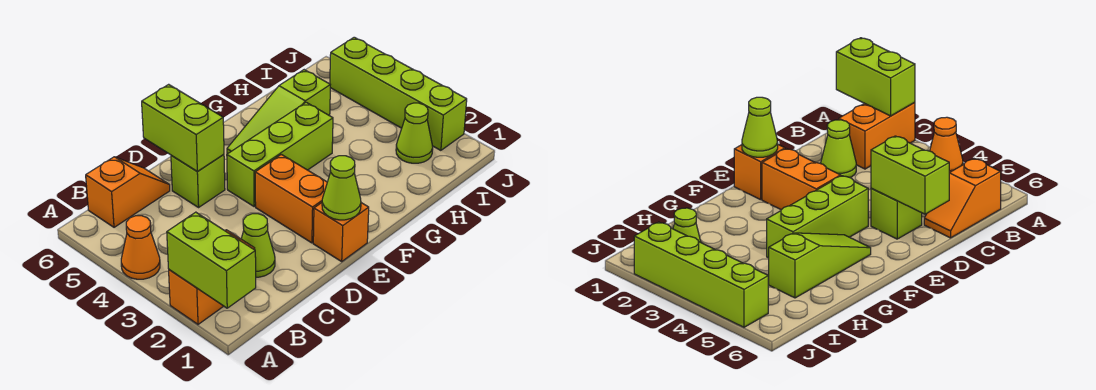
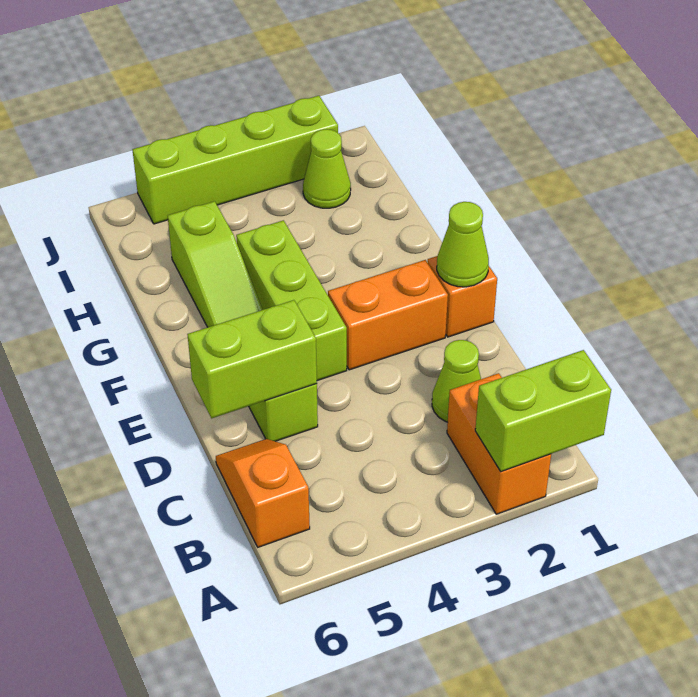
orange 1x1 cone [121,216,160,279] -> none

